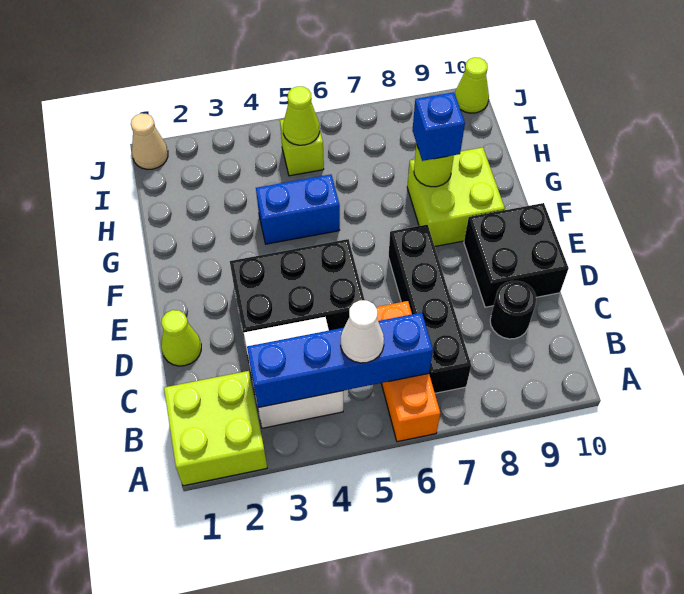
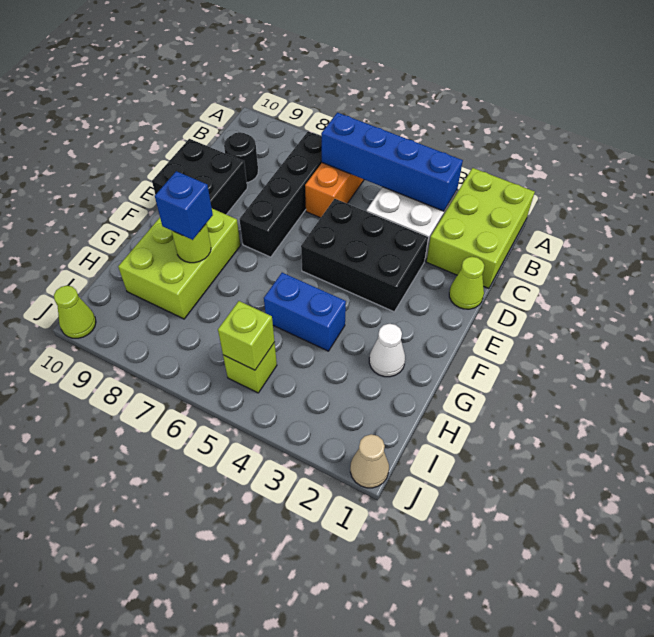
lime 2x2 brick [164,371,267,486] -> lime 2x3 brick [426,168,535,288]
white 1x1 cone [341,300,384,363] -> white 1x1 cone moved to [369,324,405,377]
lime 2x2 brick [407,147,505,246] -> lime 2x3 brick [118,209,241,319]
lime 1x1 cone [283,86,320,145] -> lime 1x1 brick [218,301,275,370]

